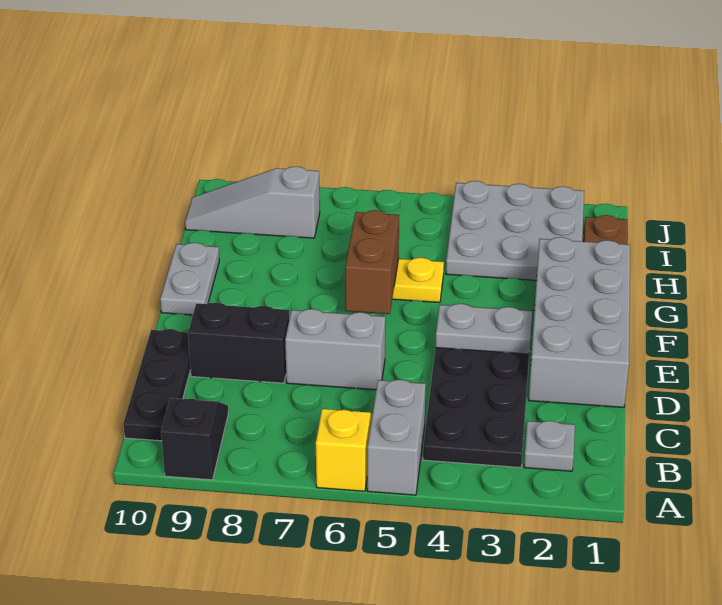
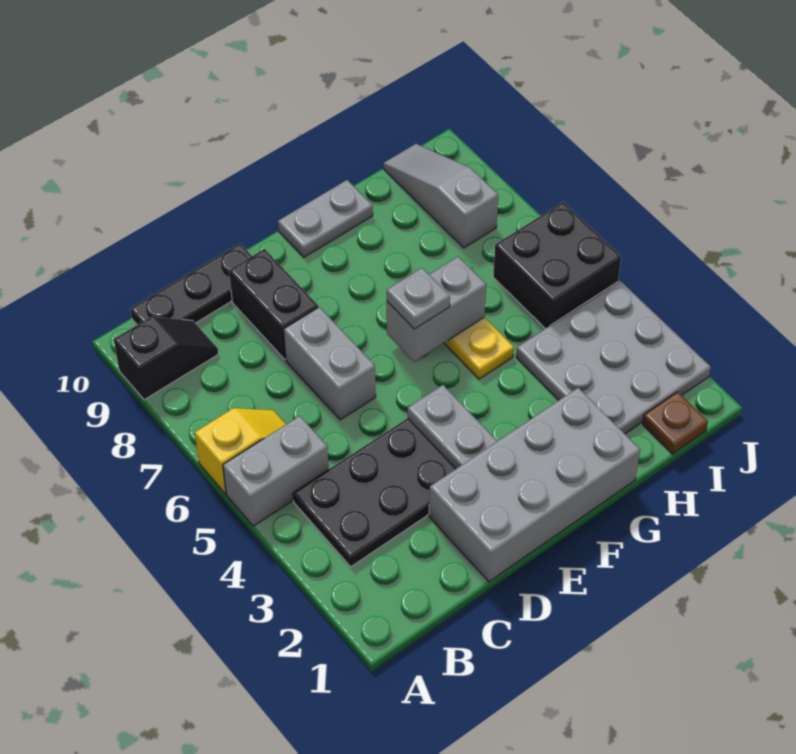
grey 1x1 plate [524,421,575,471] -> grey 1x1 plate moved to [387,268,450,329]
brown 1x2 brick [345,210,399,314] -> grey 1x2 brick [387,257,486,362]
none -> black 2x2 brick [493,202,621,329]

